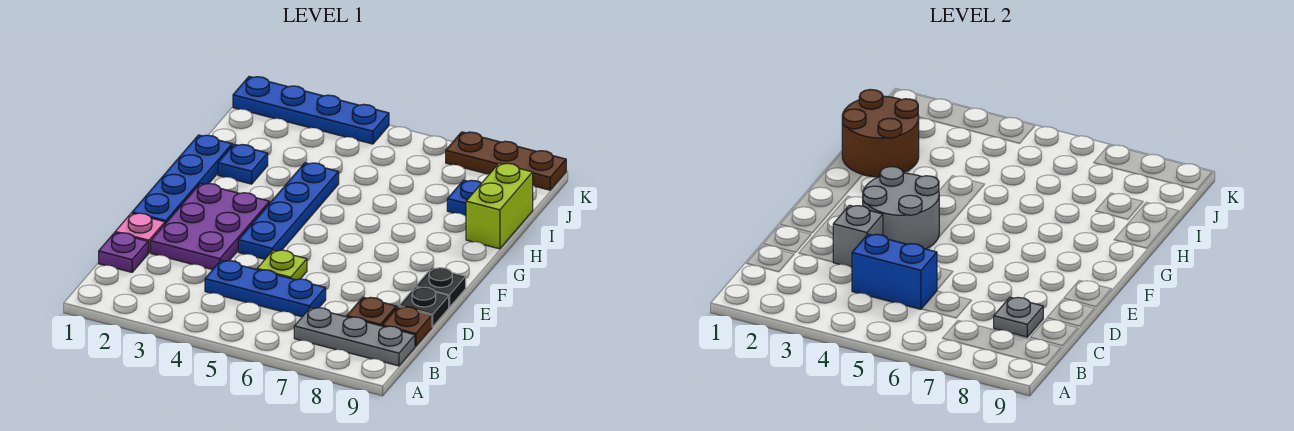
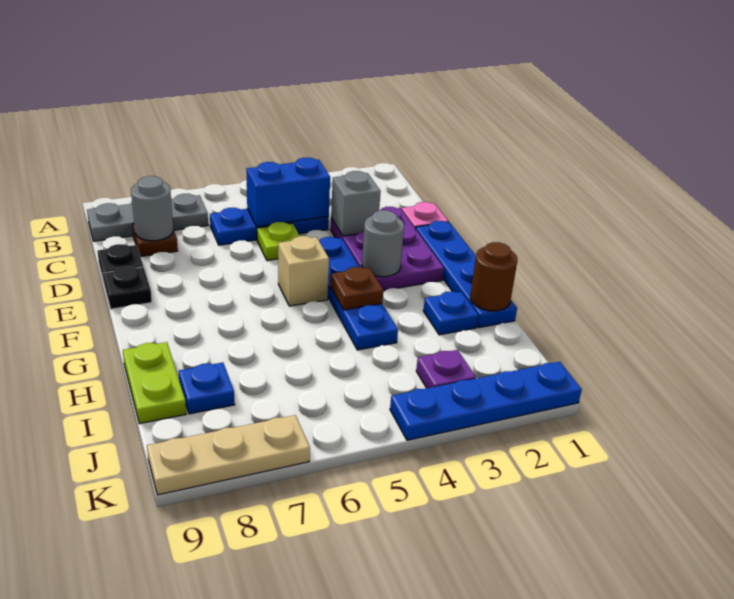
purple 1x1 plate [99,233,148,272] -> purple 1x1 plate moved to [416,350,476,388]
grey 1x1 plate [994,297,1043,337] -> grey 1x1 round brick [131,176,173,241]
brown 1x1 plate [382,307,432,346] -> brown 1x1 plate moved to [331,267,383,310]
grey 2x2 round brick [863,167,939,249] -> grey 1x1 round brick [362,210,404,277]
none -> tan 1x1 brick [278,236,329,306]
brown 2x2 round brick [842,90,919,177] -> brown 1x1 round brick [470,242,517,311]
lime 1x2 brick [466,163,533,249] -> lime 1x2 plate [123,342,186,424]
brown 1x3 plate [446,132,566,190] -> tan 1x3 plate [147,415,310,495]

